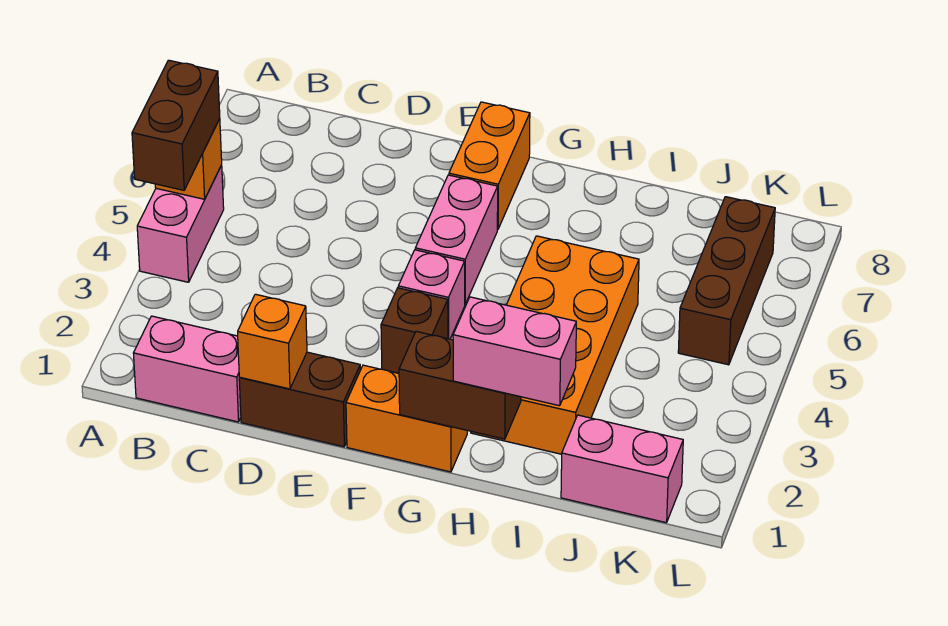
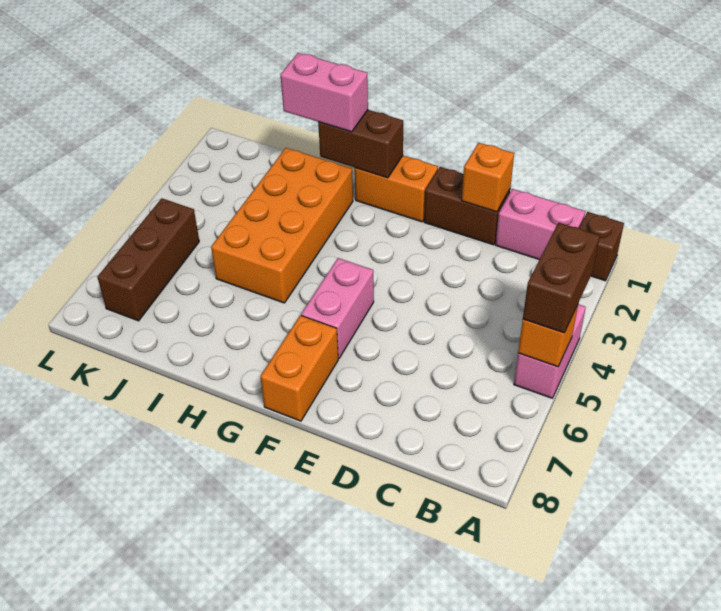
brown 1x1 brick [381,288,448,373] -> brown 1x1 brick moved to [580,212,624,281]
pink 1x1 brick [398,250,465,339] -> none
pink 1x2 brick [561,415,683,523] -> none

